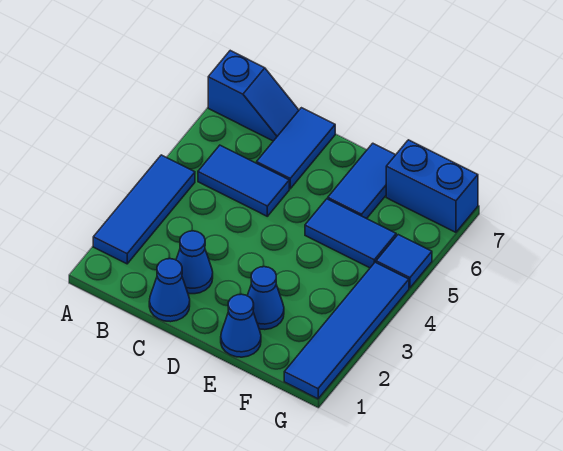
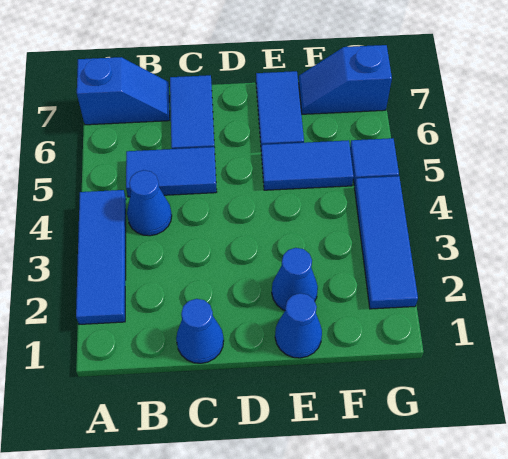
blue 1x1 cone [176,231,213,294] -> blue 1x1 cone moved to [127,170,172,236]
blue 1x2 brick [386,140,478,232] -> blue 1x2 slope [299,45,392,114]
blue 1x4 tile [284,262,409,399] -> blue 1x3 tile [354,176,418,309]

